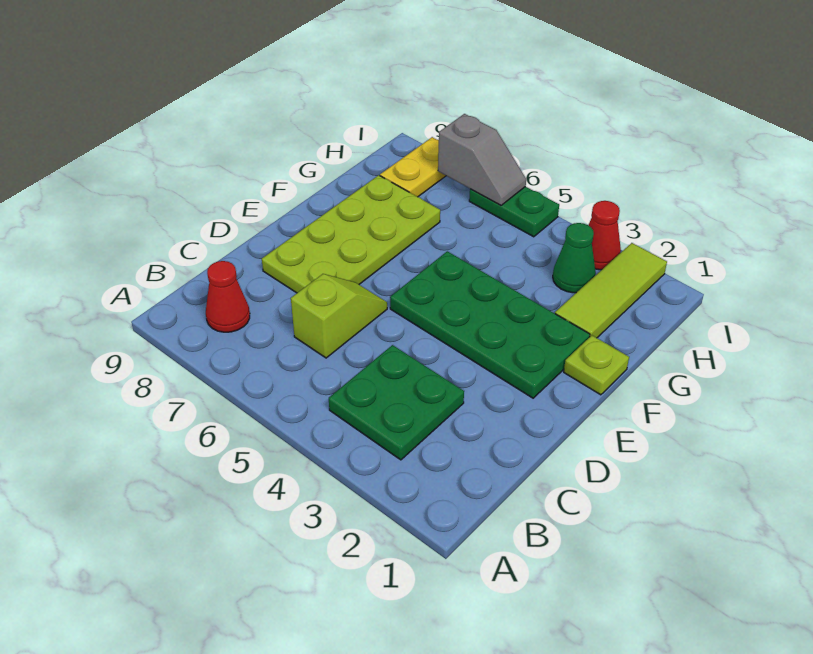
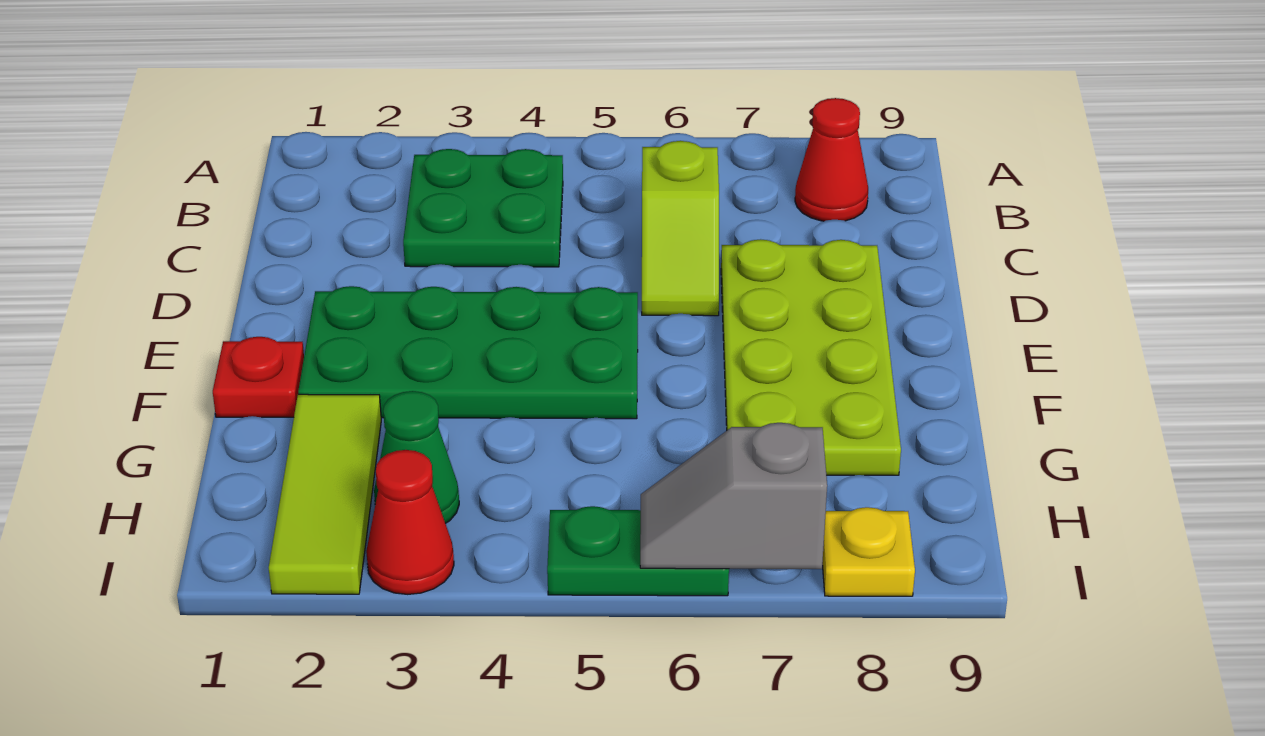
lime 1x1 plate [564,335,629,395] -> red 1x1 plate [213,337,304,417]
yellow 1x2 plate [380,137,446,197] -> yellow 1x1 plate [822,507,915,596]

